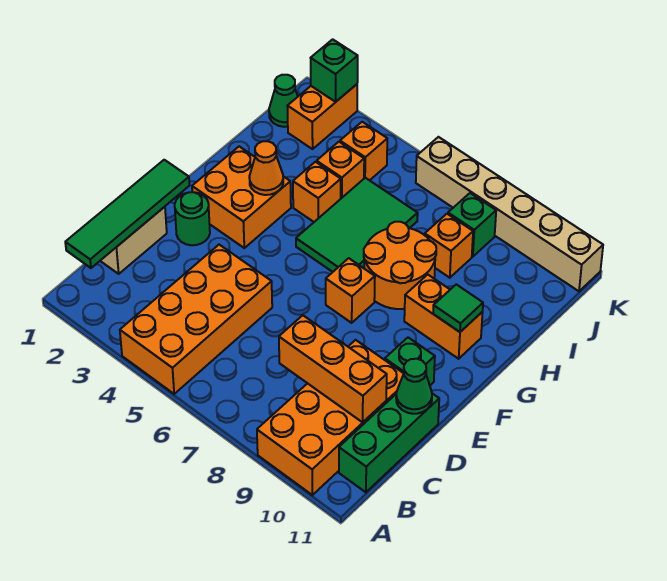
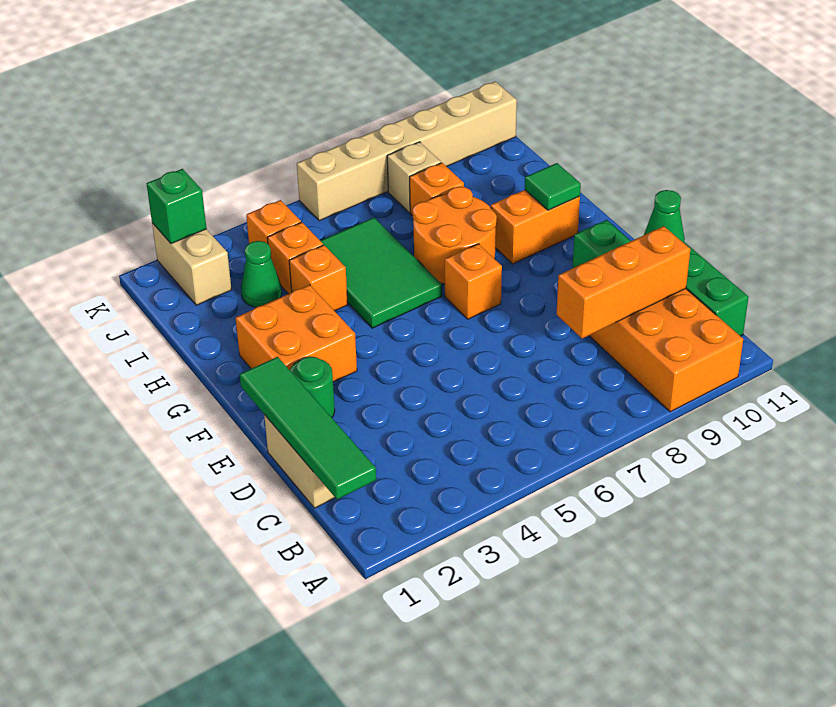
orange 2x4 brick [120,245,272,394] -> none
orange 1x1 cone [249,141,283,195] -> none
green 1x1 cone [269,75,298,127] -> green 1x1 cone moved to [241,241,282,307]
orange 1x2 brick [287,84,357,149] -> tan 1x2 brick [152,223,231,305]
green 1x1 brick [448,193,496,257] -> tan 1x1 brick [387,142,441,213]

